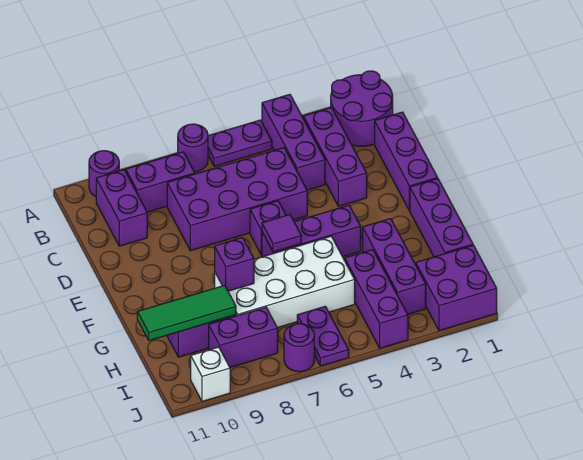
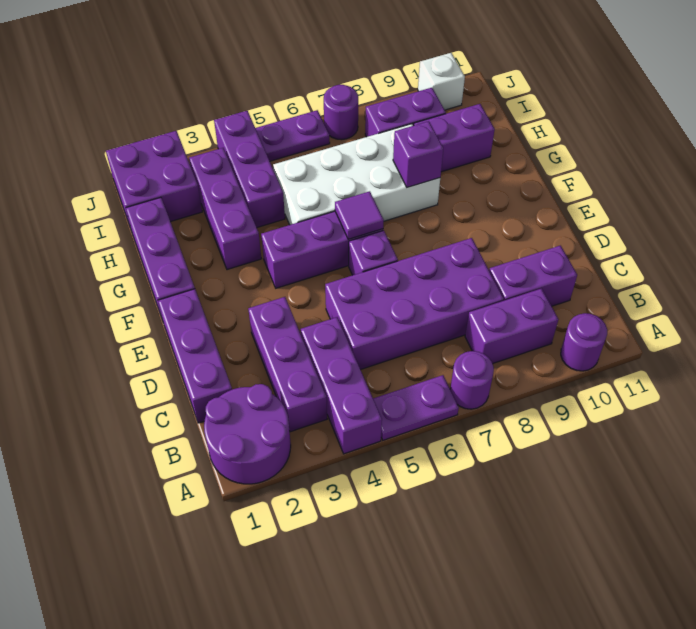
purple 1x2 brick [96,170,147,246] -> purple 1x2 brick turned to [489,246,577,306]
green 1x3 tile [137,285,236,341] -> none
purple 1x2 plate [297,306,349,366] -> purple 1x2 plate turned to [255,110,330,161]

